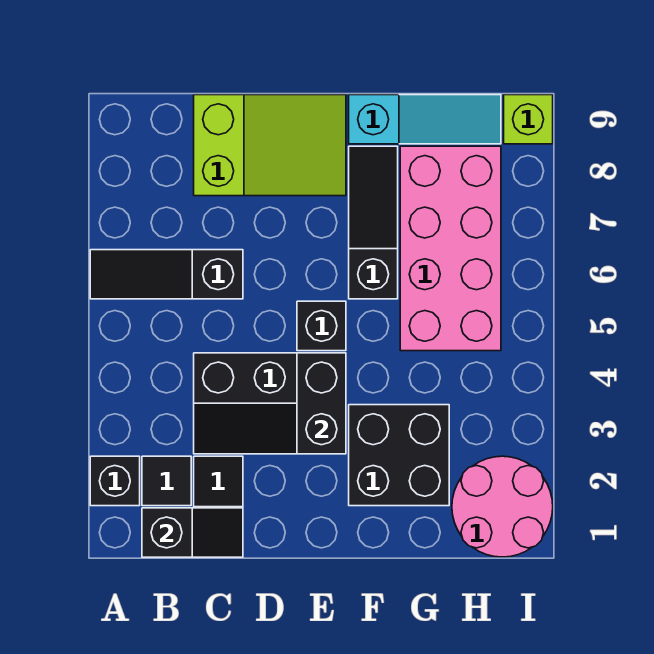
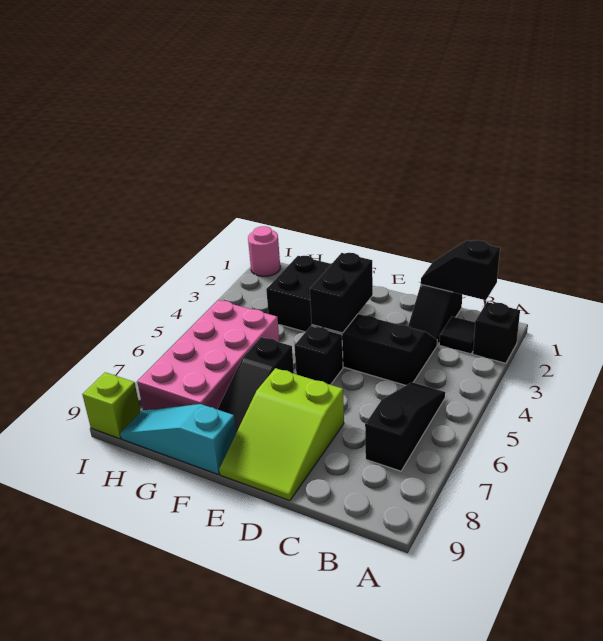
black 1x3 slope [90,250,243,299] -> black 1x3 slope turned to [365,382,445,471]
lime 2x3 slope [194,95,346,196] -> lime 2x3 slope turned to [219,368,344,501]
pink 2x2 round brick [452,456,553,557] -> pink 1x1 round brick [248,226,280,277]

